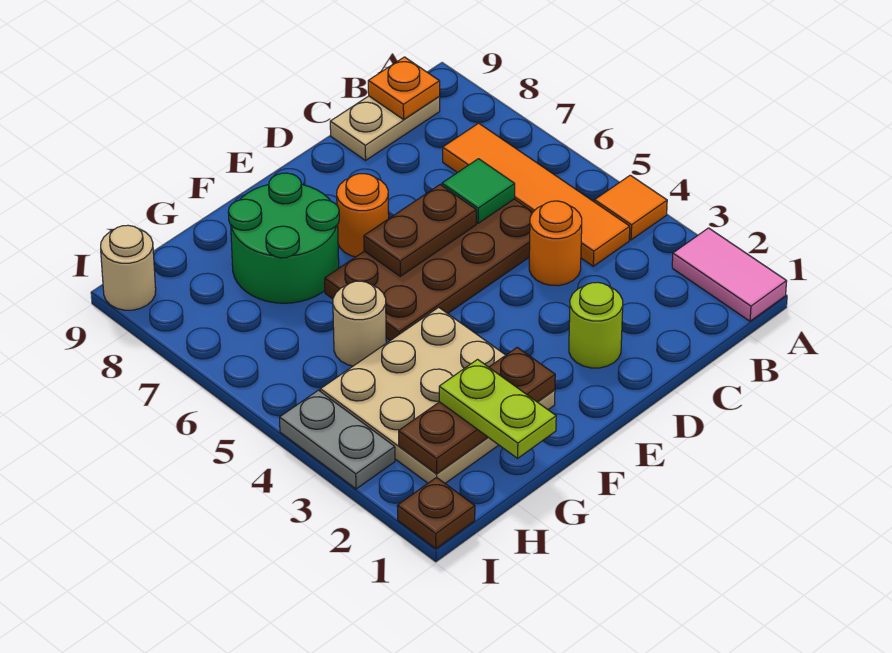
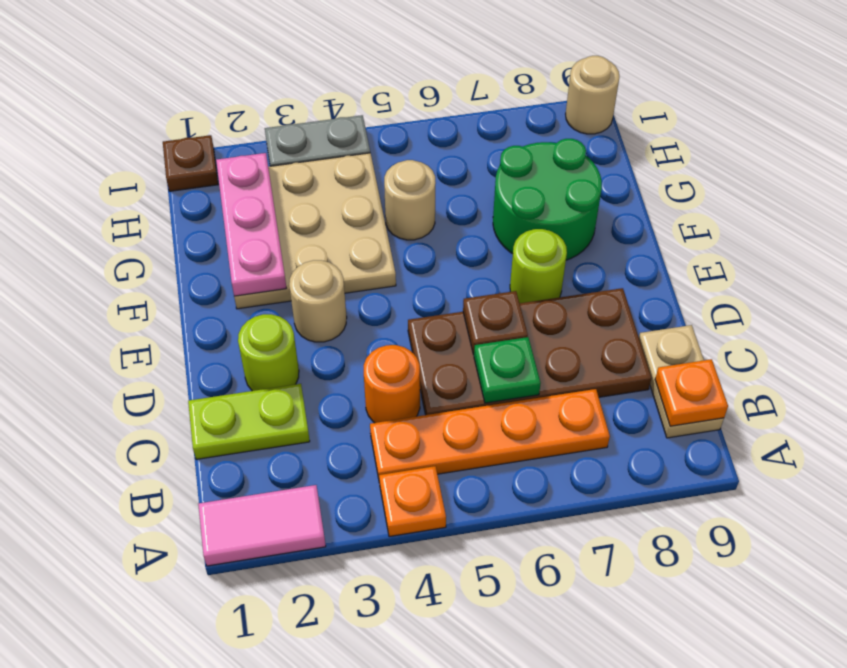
orange 1x1 tile [595,175,667,240] -> orange 1x1 plate [379,466,446,537]
orange 1x4 tile [443,123,630,266] -> orange 1x4 plate [370,389,610,483]
brown 2x4 plate [325,199,533,340] -> brown 2x4 plate turned to [408,288,651,415]
green 1x1 tile [442,159,515,223] -> green 1x1 plate [474,337,541,403]
brown 1x2 plate [364,185,476,276] -> brown 1x1 plate [463,291,528,355]
none -> tan 1x1 round brick [289,260,347,342]
orange 1x1 round brick [337,174,389,257] -> lime 1x1 round brick [510,229,567,303]
brown 1x3 plate [399,347,555,474] -> pink 1x3 plate [216,153,286,296]
lime 1x2 plate [439,359,556,458] -> lime 1x2 plate moved to [188,384,310,459]

